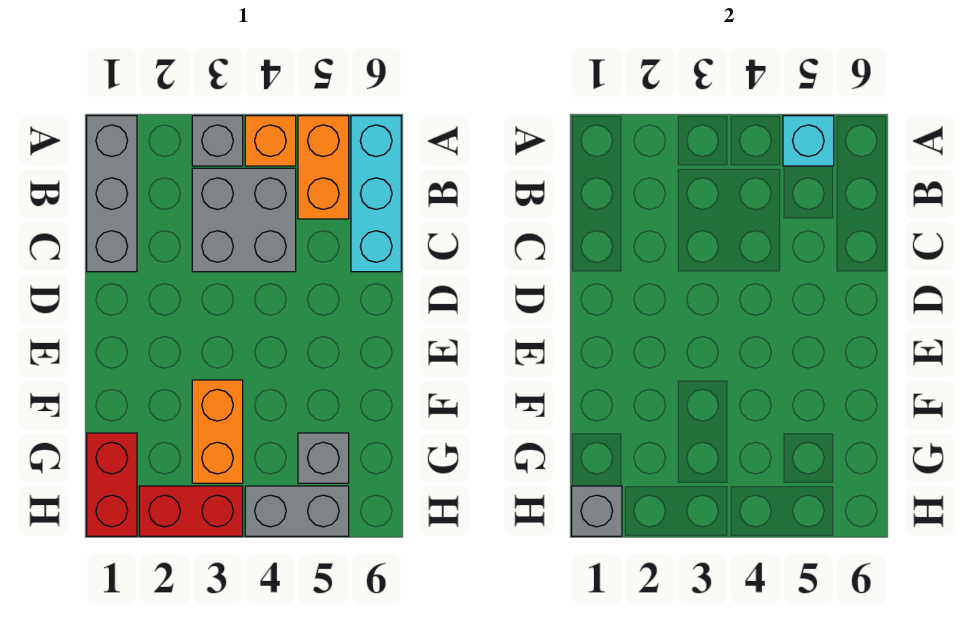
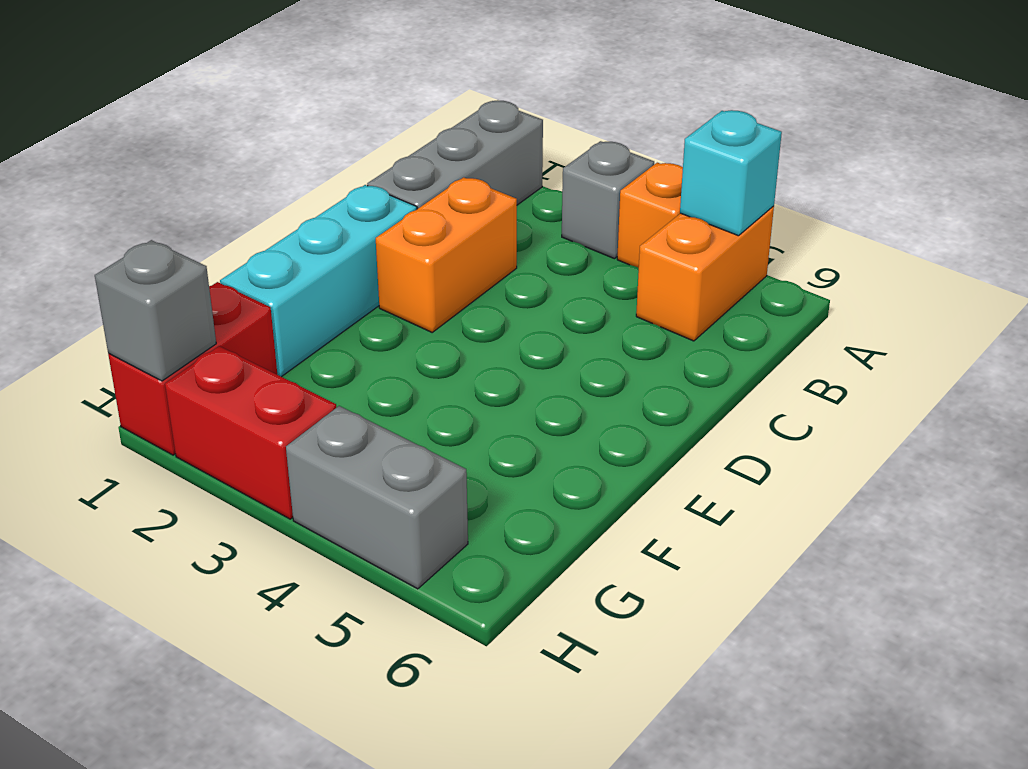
cyan 1x3 brick [351,116,401,272] -> cyan 1x3 brick moved to [220,185,417,377]
grey 2x2 brick [192,168,296,272] -> none
orange 1x2 brick [192,380,243,483] -> orange 1x2 brick moved to [376,177,517,332]
grey 1x1 brick [298,433,349,483] -> none

